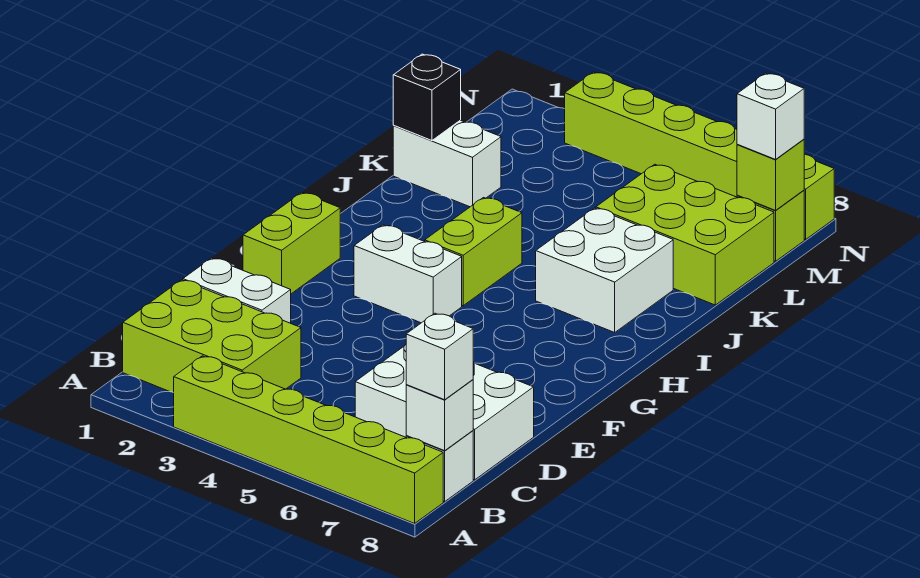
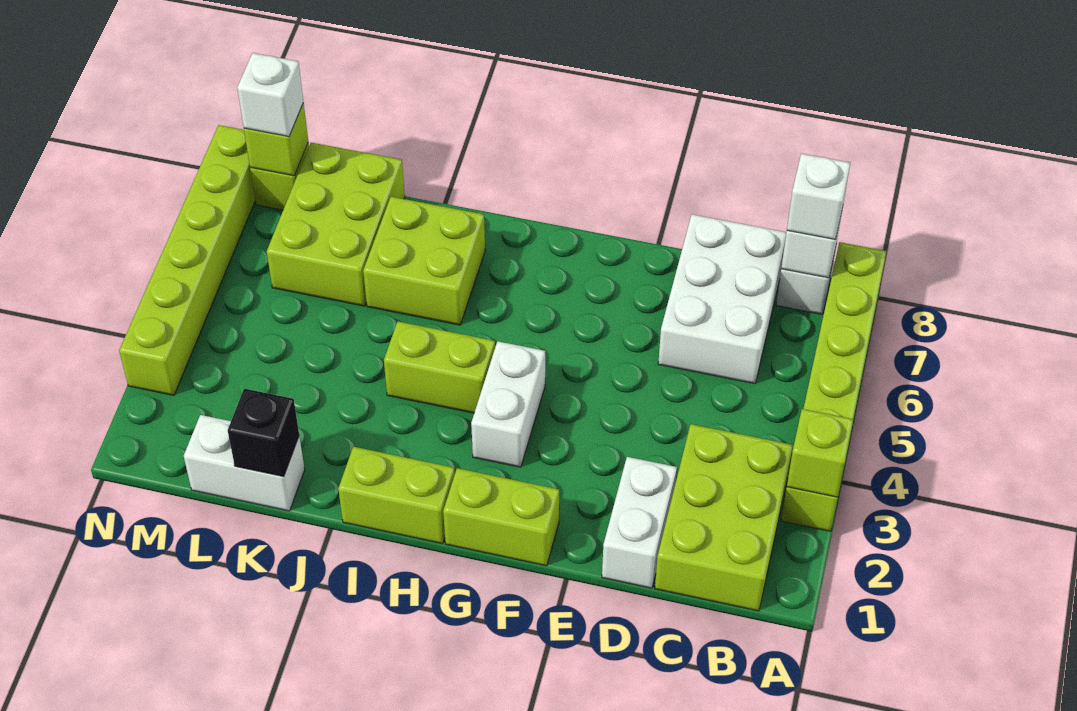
none -> lime 1x1 brick [787,409,853,497]
none -> lime 1x2 brick [338,447,455,544]
white 2x2 brick [536,208,673,332] -> lime 2x2 brick [363,197,485,325]
white 1x2 brick [393,120,501,207] -> white 1x2 brick turned to [184,415,305,511]

